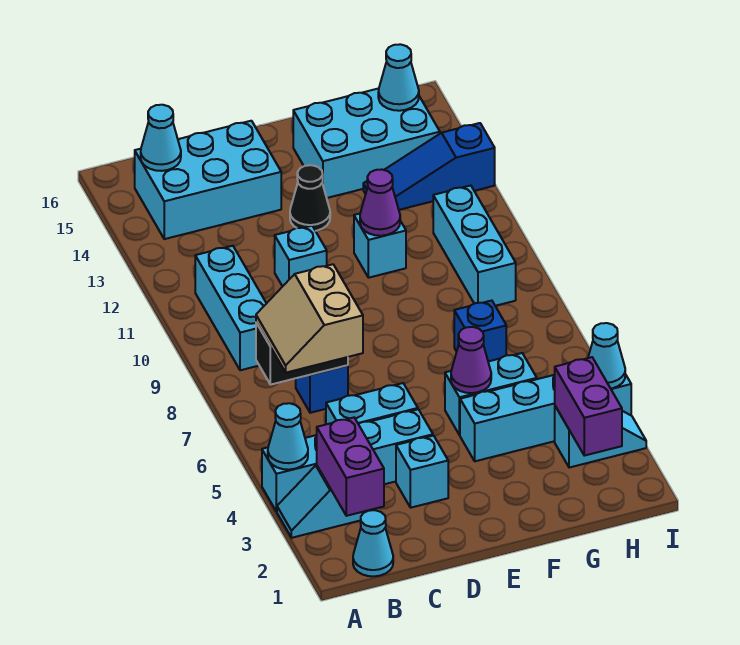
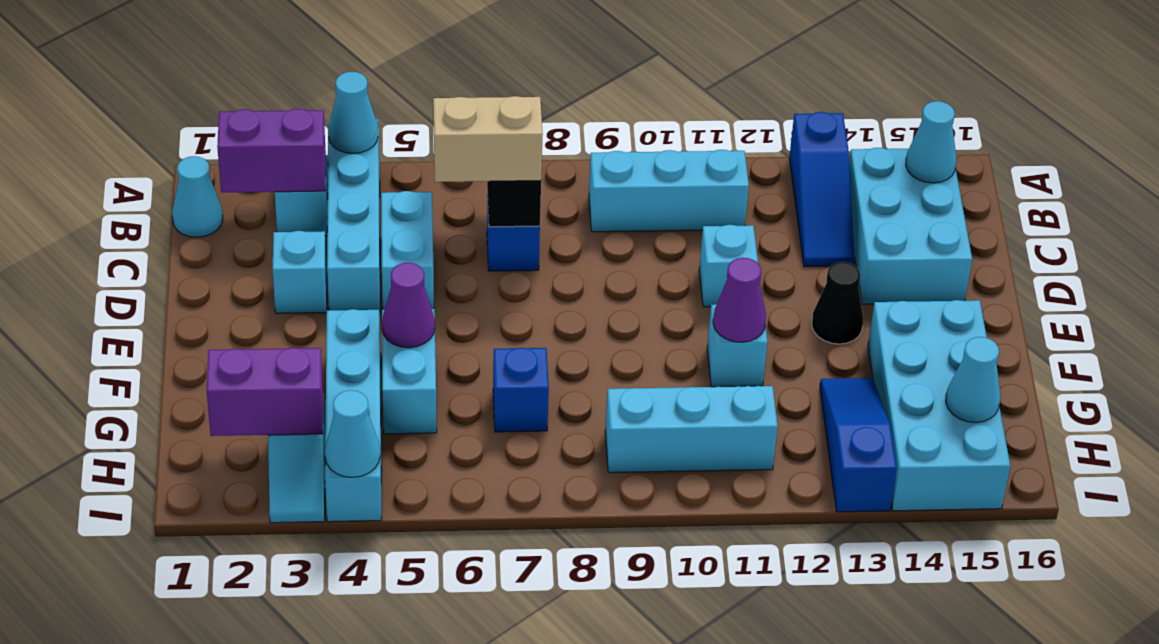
none -> blue 1x3 slope [789,112,855,266]
cyan 2x3 brick [293,88,440,198] -> cyan 2x4 brick [868,300,1010,511]

